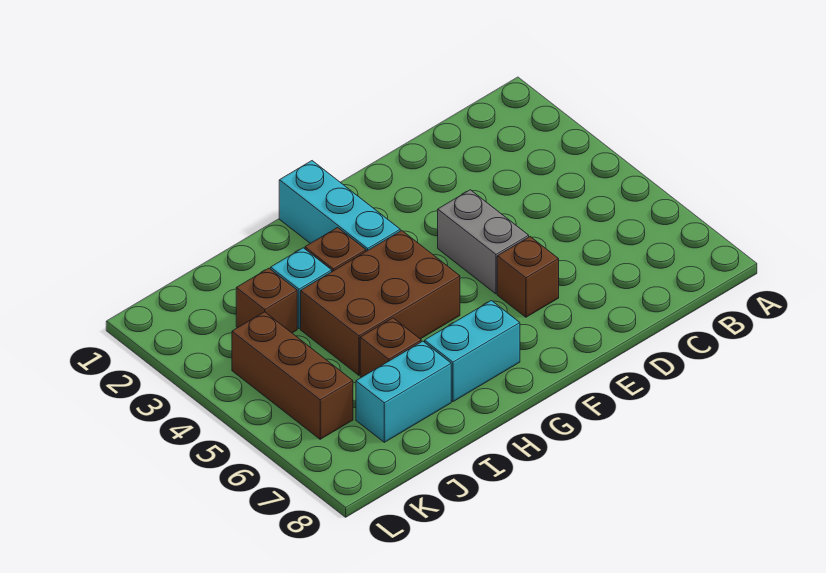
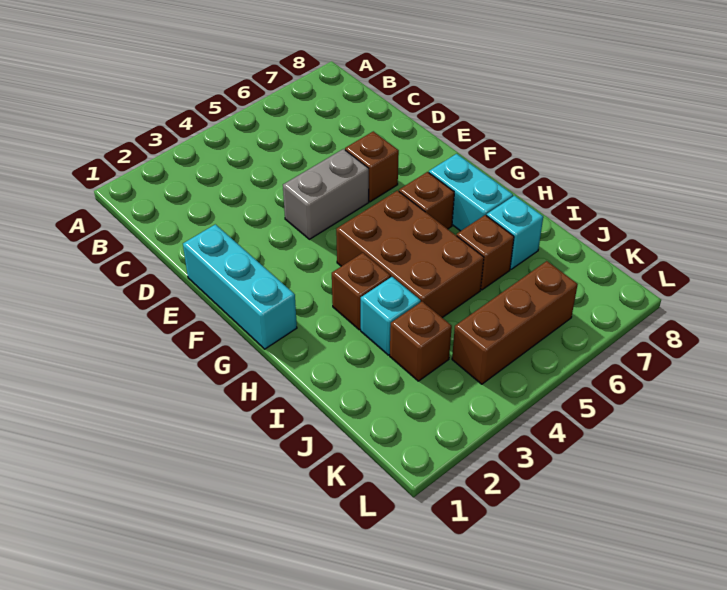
cyan 1x3 brick [279,161,400,251] -> cyan 1x3 brick turned to [183,224,297,349]
none -> brown 1x1 brick [399,172,454,229]
cyan 1x2 brick [356,341,451,442] -> cyan 1x1 brick [486,196,543,269]

